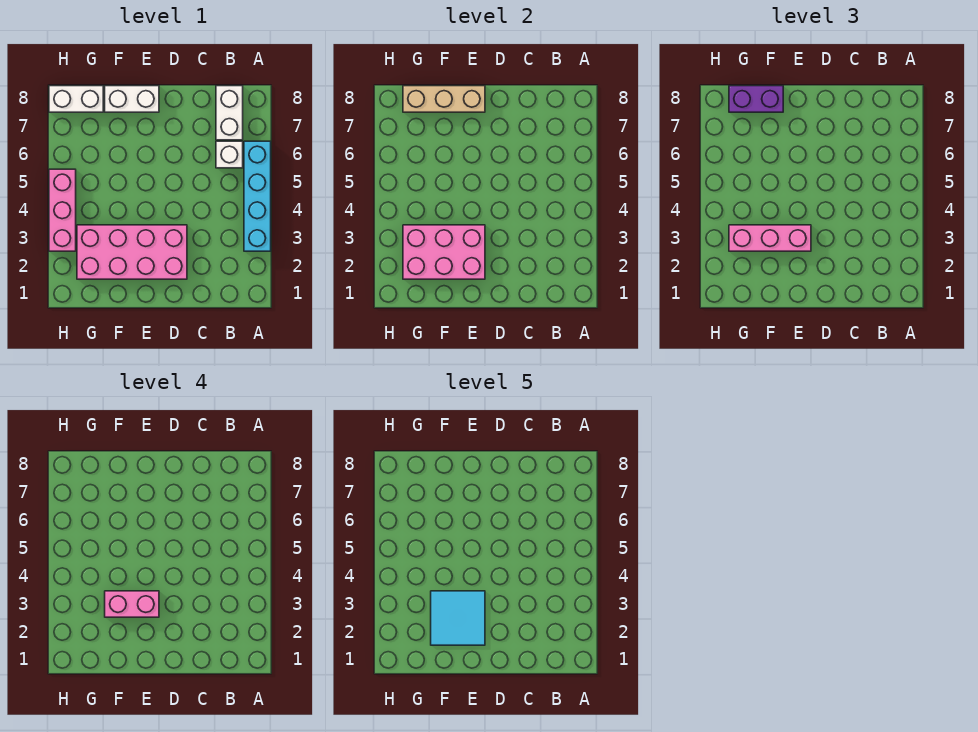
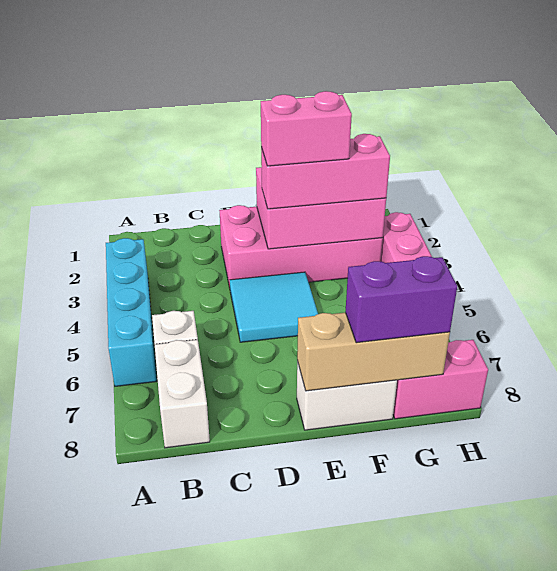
cyan 2x2 tile [431,591,485,645] -> cyan 2x2 tile moved to [230,272,318,342]
white 1x2 brick [49,86,103,112] -> pink 1x2 brick [393,340,488,419]

